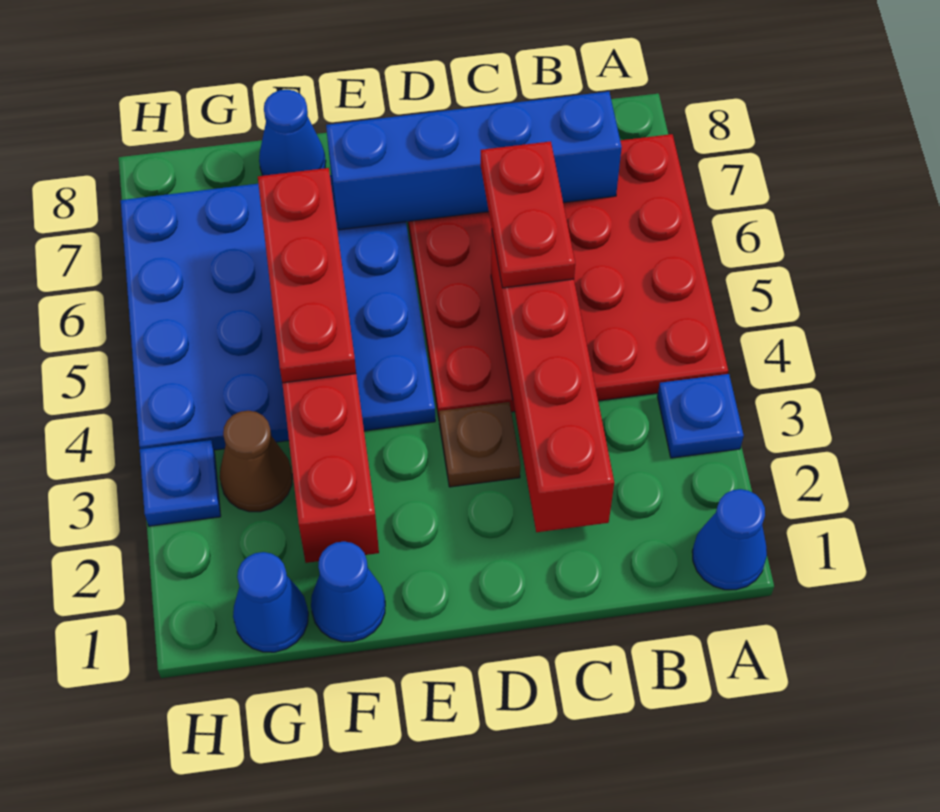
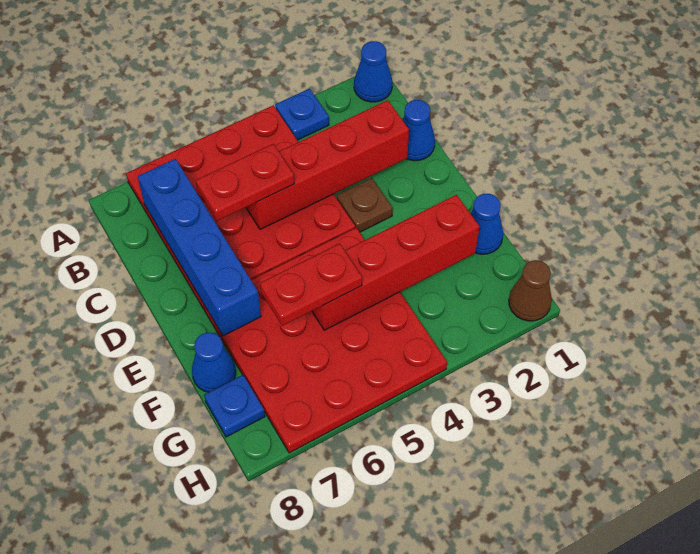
blue 4x4 plate [121,175,435,450] -> red 4x4 plate [203,228,447,453]
red 1x3 plate [258,168,356,383] -> red 1x2 plate [260,243,362,326]
blue 1x1 cone [233,552,308,652] -> blue 1x1 cone moved to [403,100,435,161]
brown 1x1 cone [220,411,292,512] -> brown 1x1 cone moved to [509,260,552,321]
blue 1x1 plate [140,440,221,526] -> blue 1x1 plate moved to [204,375,265,437]

